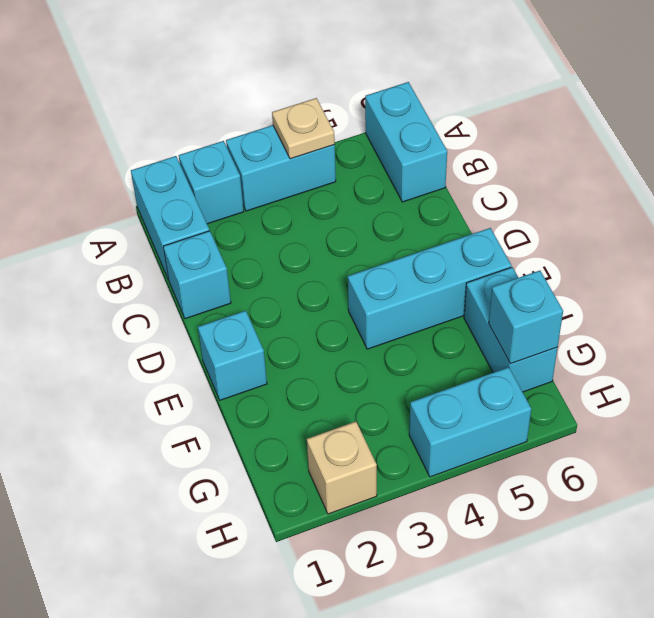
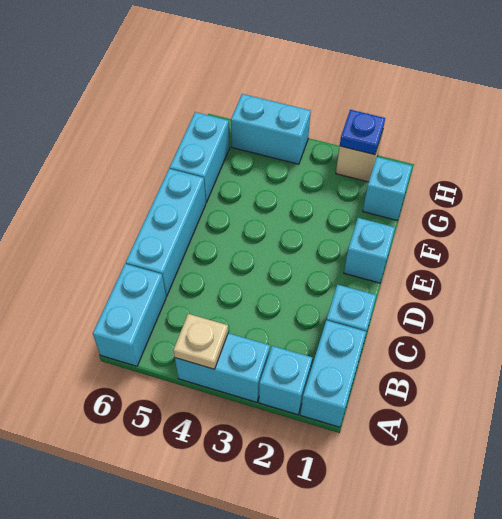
cyan 1x3 brick [348,228,511,349] -> cyan 1x3 brick turned to [126,169,206,296]
cyan 1x1 brick [489,271,563,364] -> cyan 1x1 brick moved to [363,157,412,220]
none -> blue 1x1 plate [340,110,385,155]

